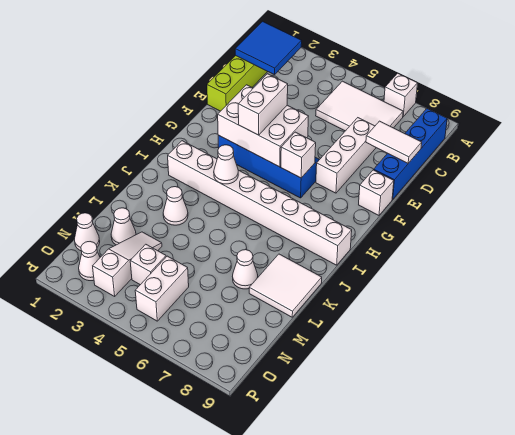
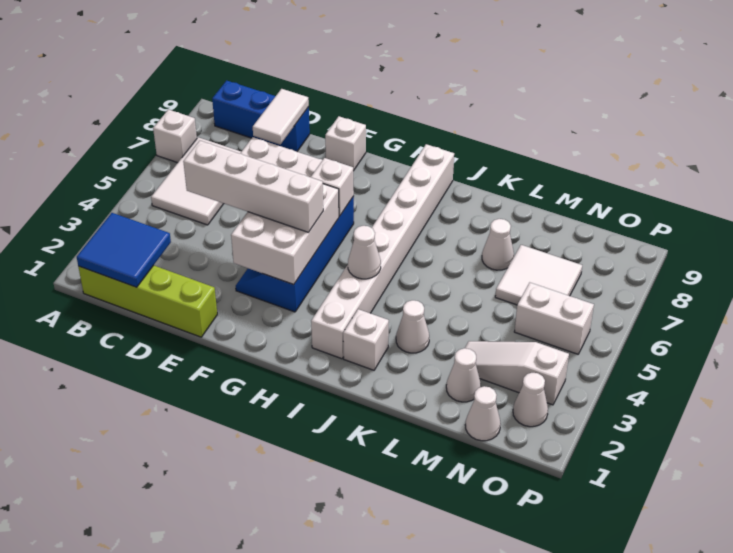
blue 1x4 brick [374,108,447,199] -> blue 1x3 brick [212,80,310,152]
white 1x2 brick [238,74,288,135] -> white 1x4 brick [183,141,323,232]
white 2x2 tile [249,254,322,317] -> white 2x2 tile moved to [495,245,582,305]
white 1x1 brick [130,244,166,285] -> white 1x1 brick moved to [343,309,389,370]

